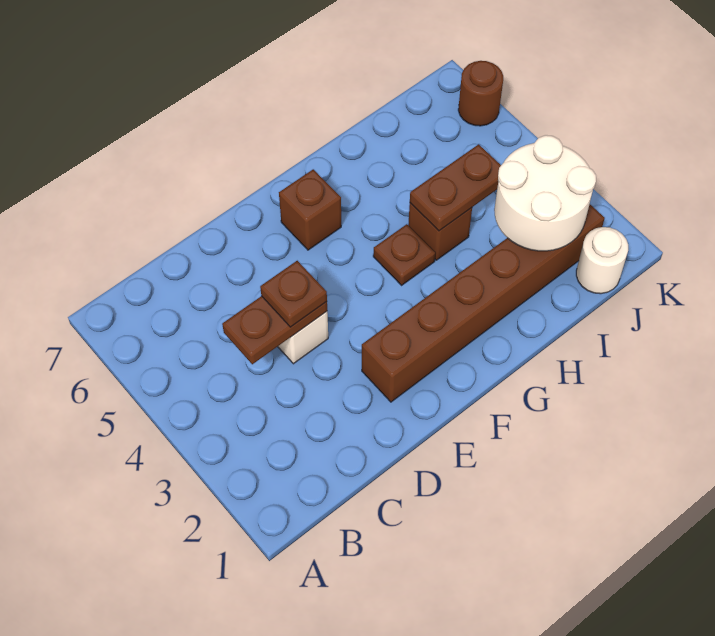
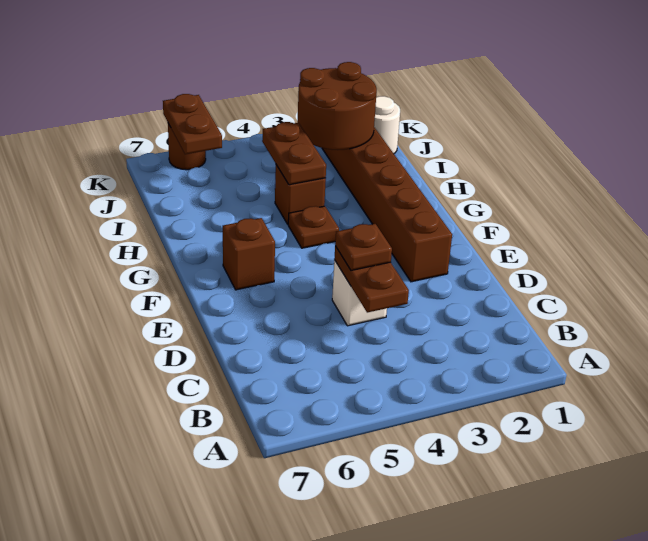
white 2x2 round brick [494,135,596,251] -> brown 2x2 round brick [298,62,377,150]
none -> brown 1x2 plate [163,94,222,154]

